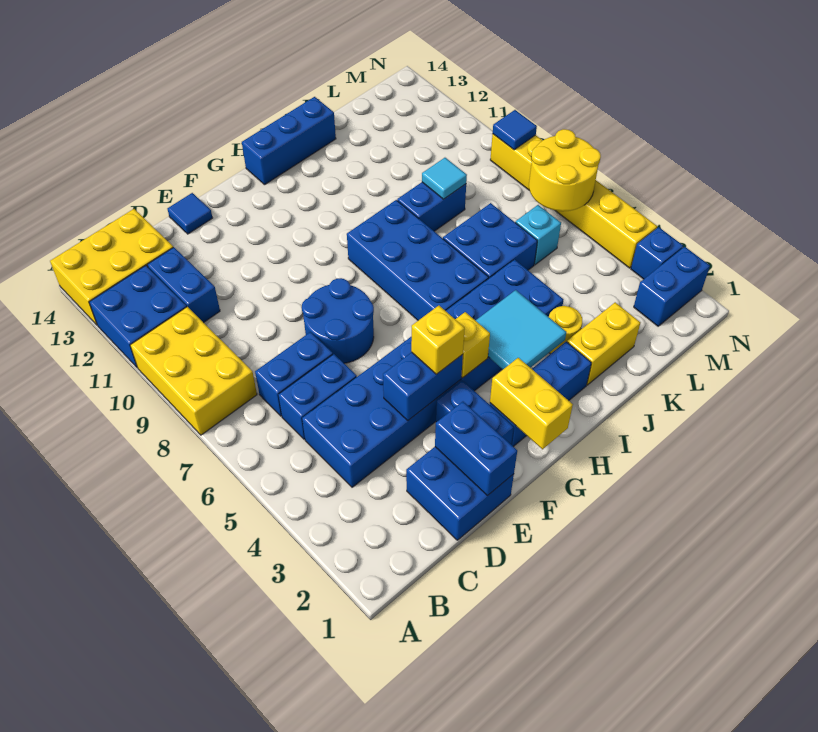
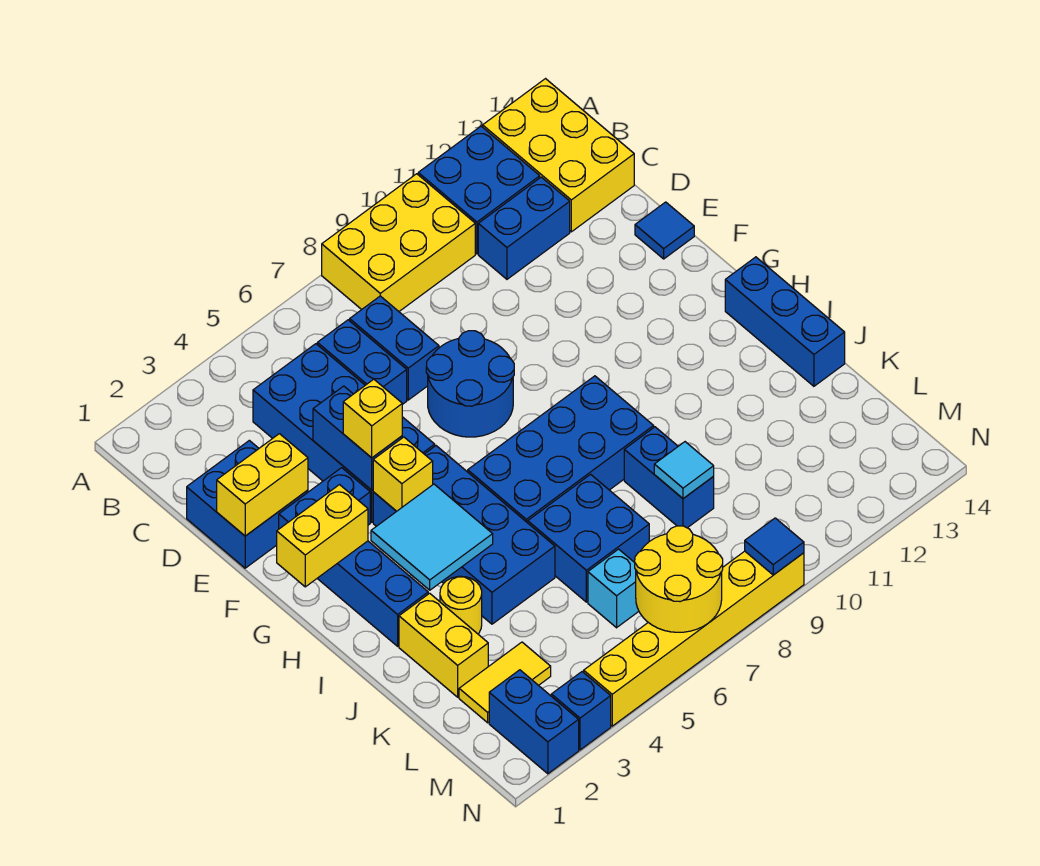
blue 1x2 brick [435,402,517,495] -> yellow 1x2 brick [217,434,308,536]
none -> yellow 1x2 tile [459,642,551,723]

